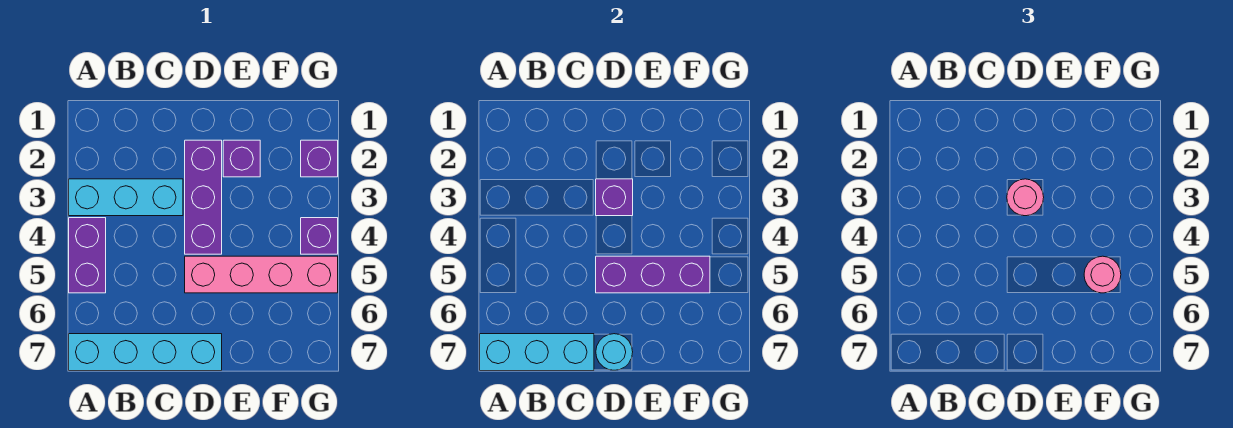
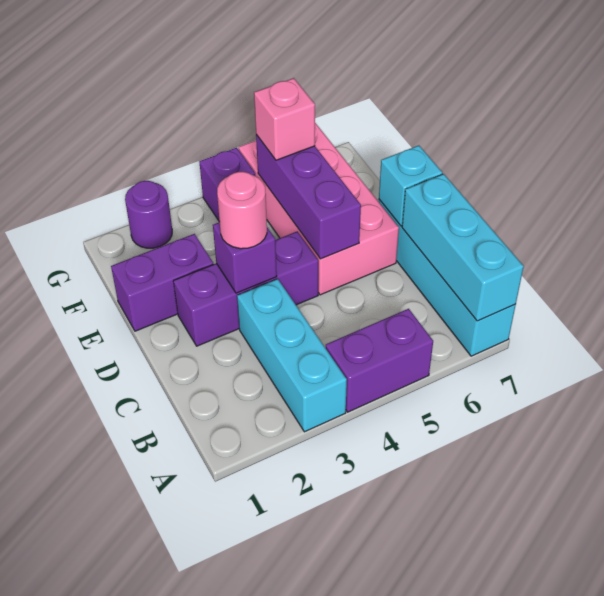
pink 1x4 brick [185,256,338,293] -> pink 2x4 brick [239,123,399,295]
cyan 1x1 round brick [596,334,633,370] -> cyan 1x1 brick [379,145,442,226]
purple 1x1 brick [223,140,260,177] -> purple 1x2 brick [111,234,213,331]
pink 1x1 round brick [1084,256,1121,293] -> pink 1x1 brick [254,78,315,160]
purple 1x1 brick [301,140,338,177] -> purple 1x1 round brick [125,181,172,248]

